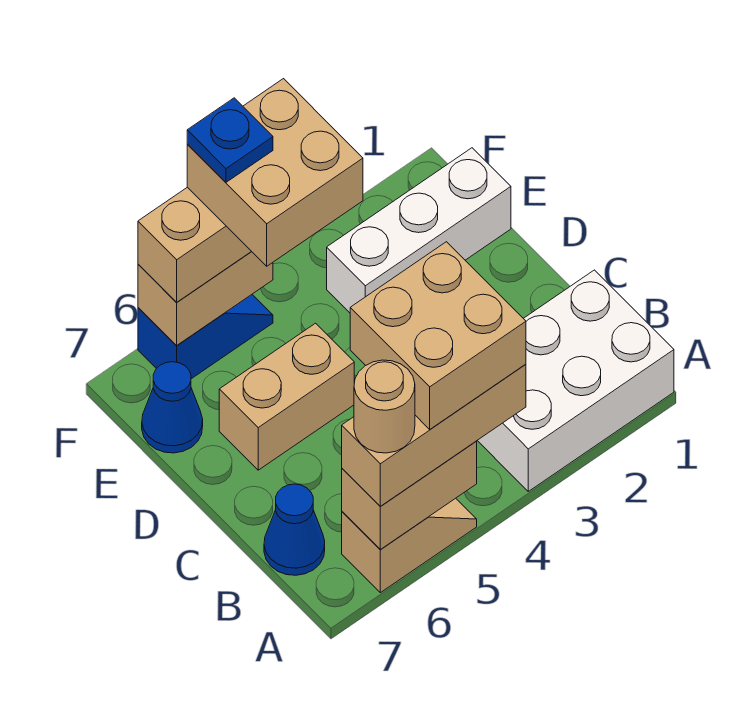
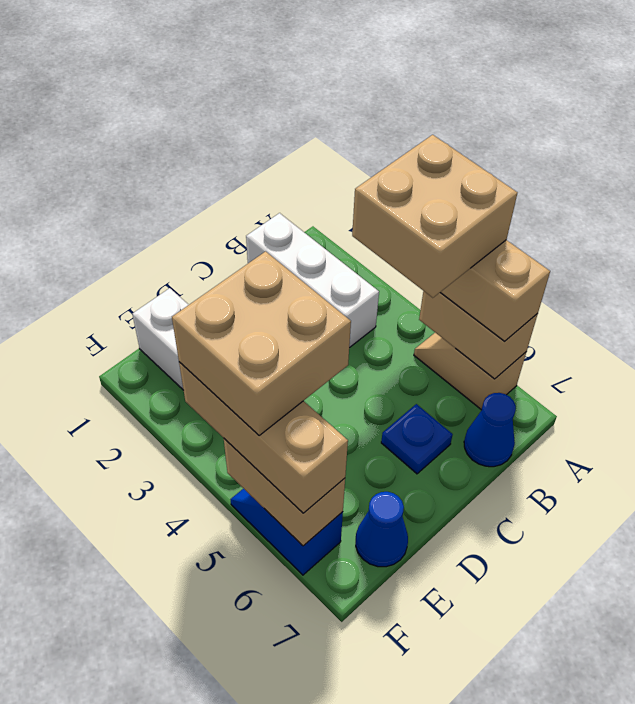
white 2x3 brick [477,270,674,491] -> white 1x3 brick [246,213,379,348]
tan 1x1 round brick [354,360,415,453] -> none
tan 1x2 brick [219,323,354,470] -> none
blue 1x1 plate [187,98,273,182] -> blue 1x1 plate moved to [381,404,453,474]

